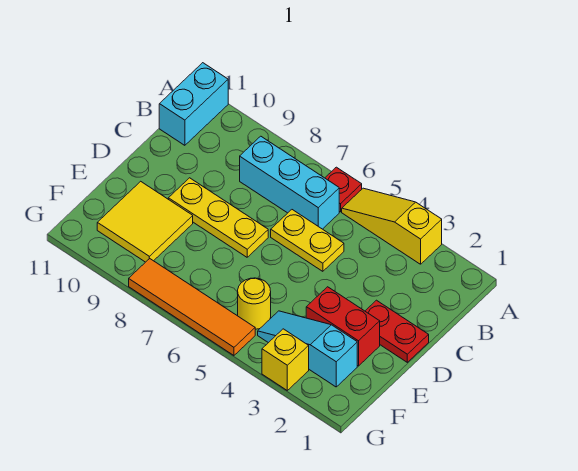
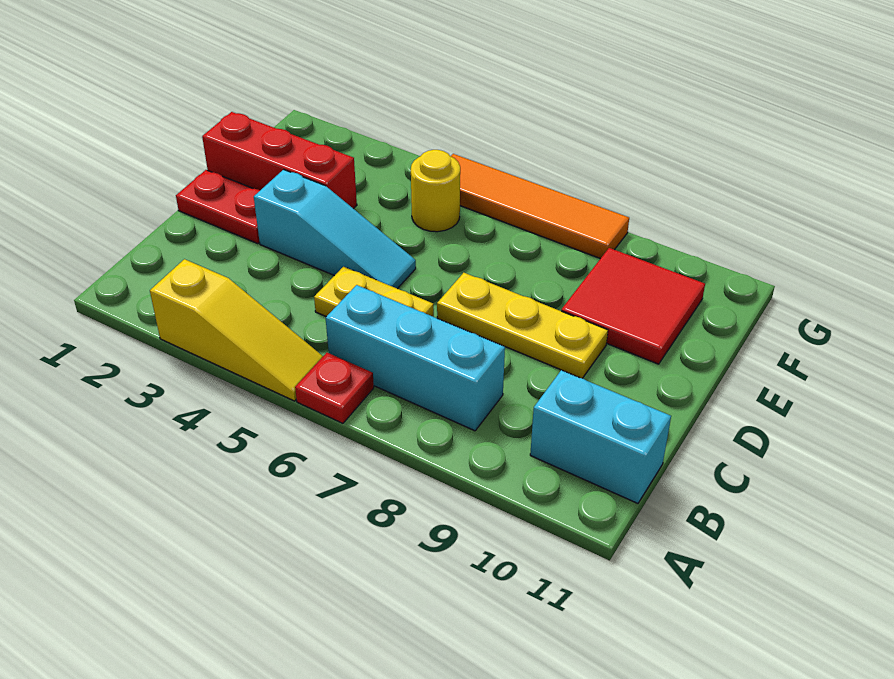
cyan 1x2 brick [159,63,228,145] -> cyan 1x2 brick turned to [530,370,671,503]
red 1x2 brick [306,287,380,366] -> red 1x3 brick [202,112,357,209]
yellow 2x2 tile [97,181,193,262] -> red 2x2 tile [561,248,705,364]
cyan 1x3 slope [258,311,357,387] -> cyan 1x3 slope moved to [254,170,416,289]
yellow 1x1 brick [262,329,309,390] -> none

